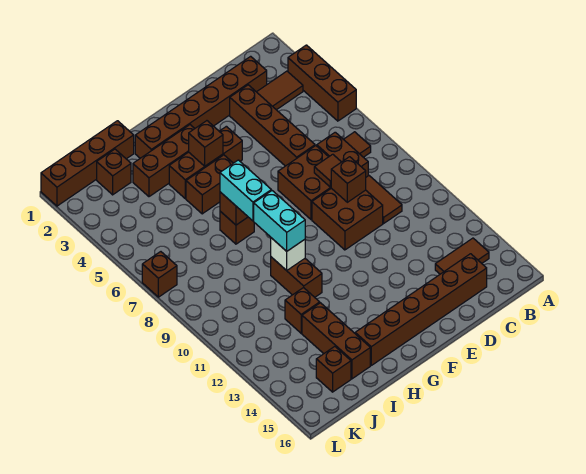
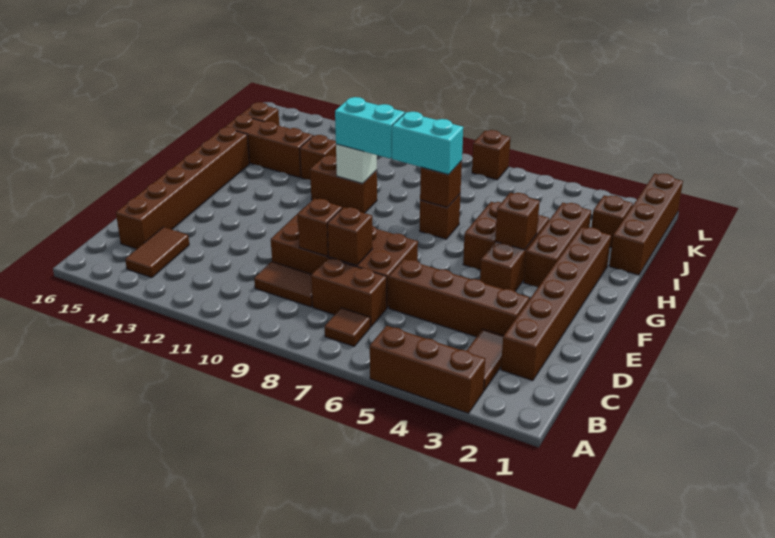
brown 1x1 tile [314,154,341,187] -> brown 1x1 brick [327,207,372,266]

